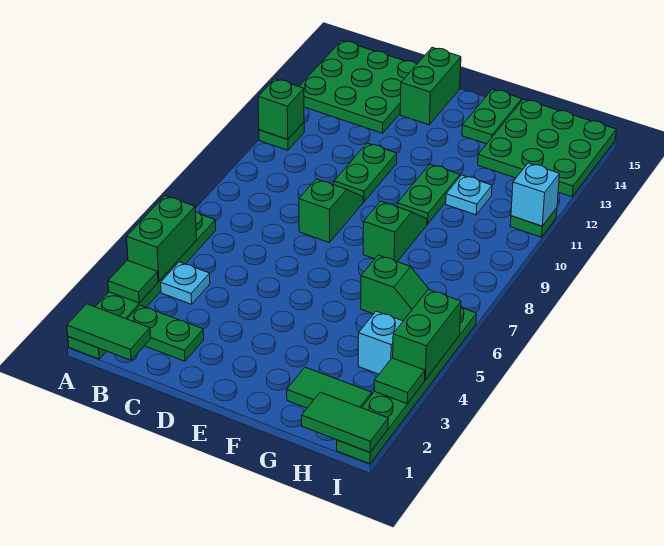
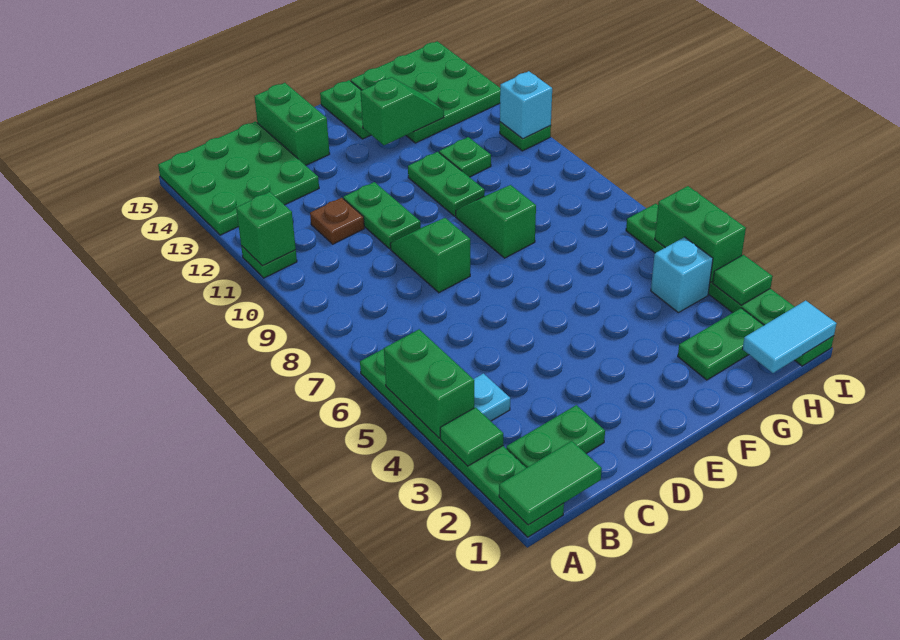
none -> brown 1x1 plate [310,198,364,244]
green 1x2 tile [287,367,372,408] -> green 1x2 plate [678,308,764,380]
green 1x2 slope [361,255,429,321] -> green 1x2 slope moved to [361,77,444,145]
cyan 1x1 plate [446,175,492,215] -> green 1x1 plate [439,137,491,177]
green 1x2 tile [302,392,388,452] -> cyan 1x2 tile [743,300,837,373]

